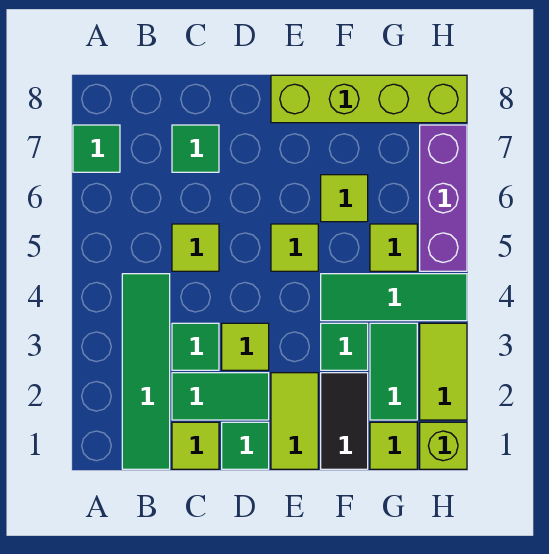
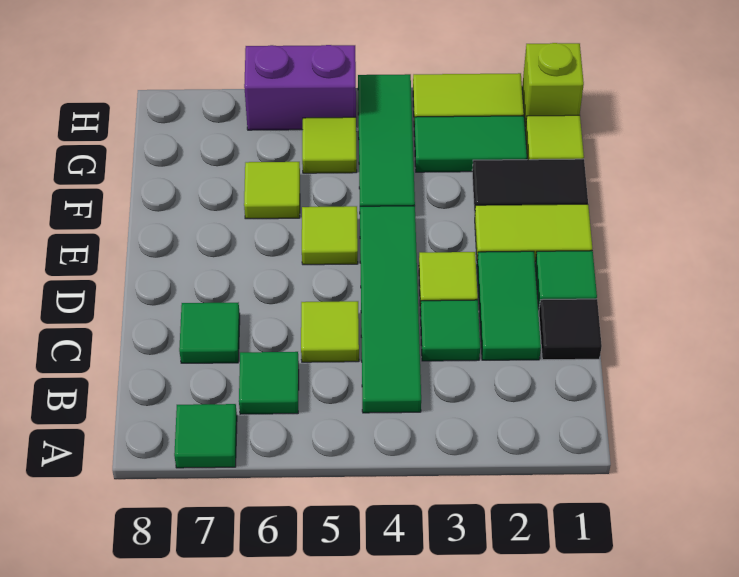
green 1x4 tile [122,274,170,469] -> green 1x4 tile turned to [360,206,421,413]
lime 1x1 tile [172,422,219,469] -> black 1x1 tile [539,299,602,360]
lime 1x4 brick [271,75,467,123] -> none
green 1x1 tile [321,323,368,370] -> green 1x1 tile moved to [239,352,299,414]
purple 1x3 brick [420,125,467,271] -> purple 1x2 brick [244,45,356,130]

